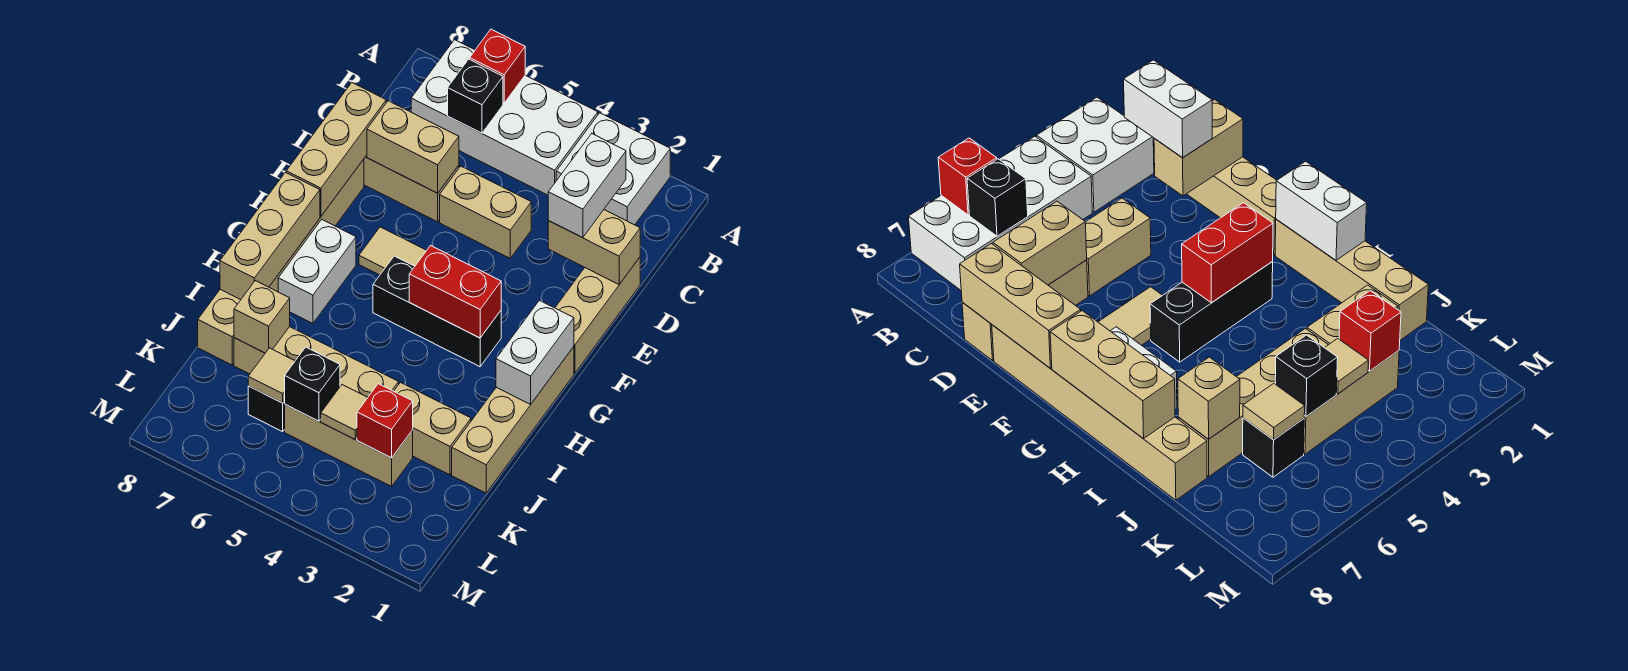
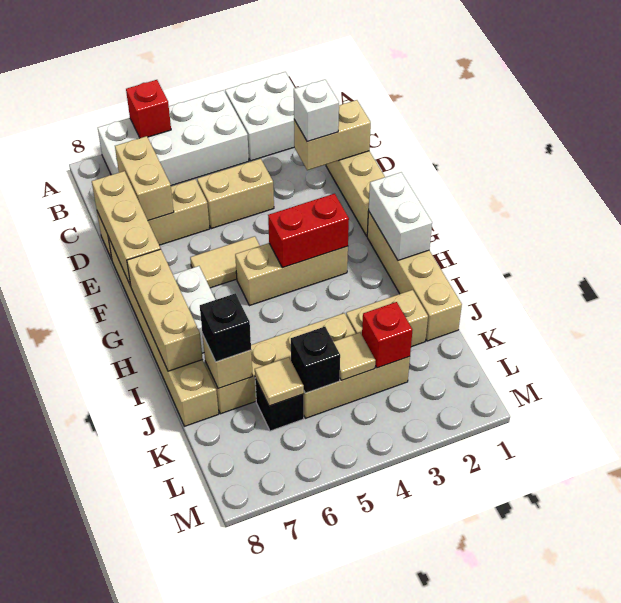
black 1x1 brick [448,59,503,133] -> black 1x1 brick moved to [200,293,251,362]
white 1x2 brick [548,134,626,238] -> white 1x1 brick [294,80,339,142]
tan 1x2 brick [367,101,459,193] -> tan 1x2 brick turned to [115,136,174,221]
black 1x3 brick [373,256,501,367] -> tan 1x3 brick [235,243,348,306]

